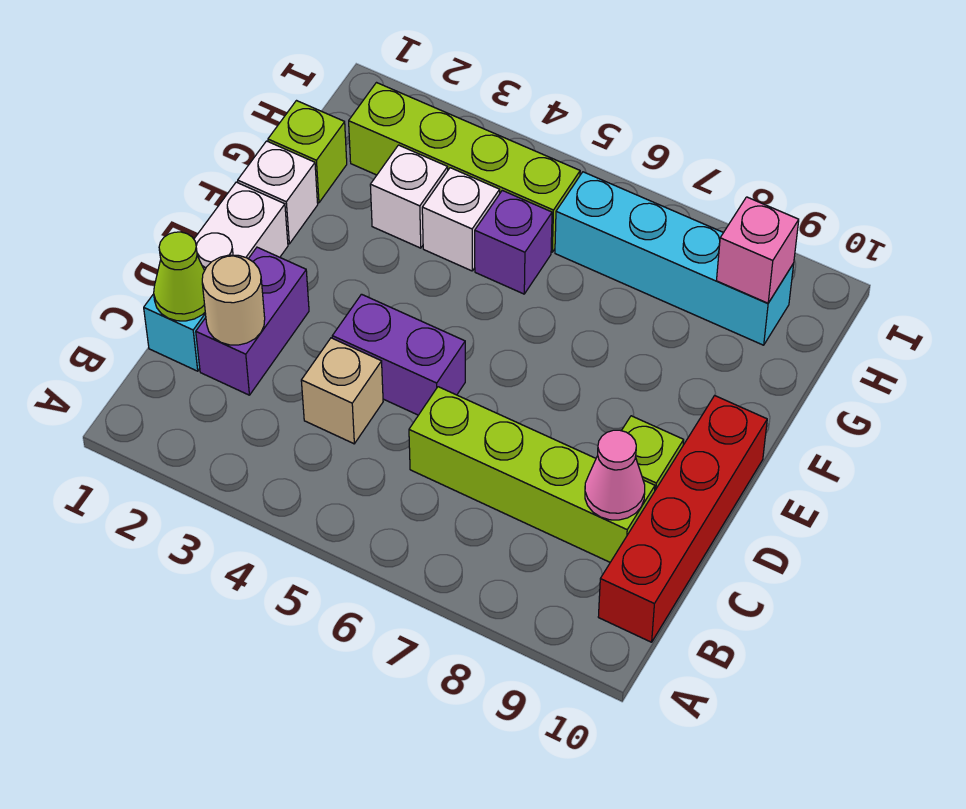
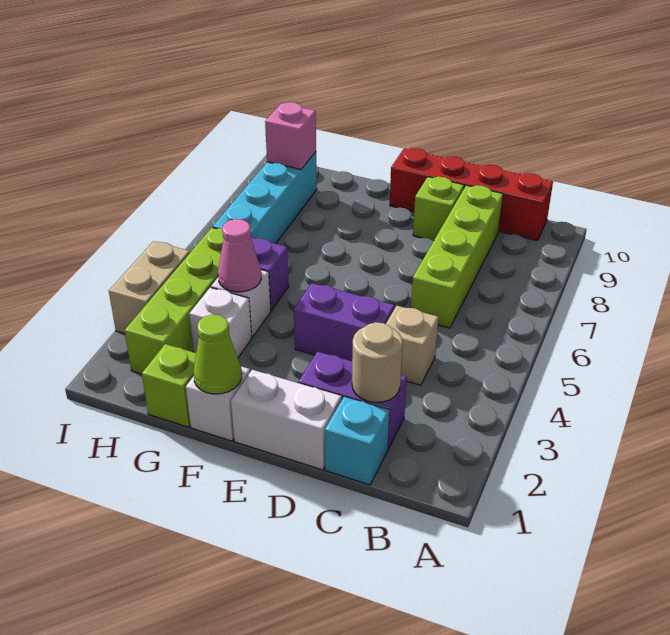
lime 1x1 cone [154,232,205,321] -> lime 1x1 cone moved to [193,315,242,394]
pink 1x1 cone [585,430,645,520] -> pink 1x1 cone moved to [218,219,261,292]
purple 1x2 brick [332,294,465,415] -> purple 1x2 brick turned to [294,283,394,361]
none -> tan 1x2 brick [109,241,190,334]

